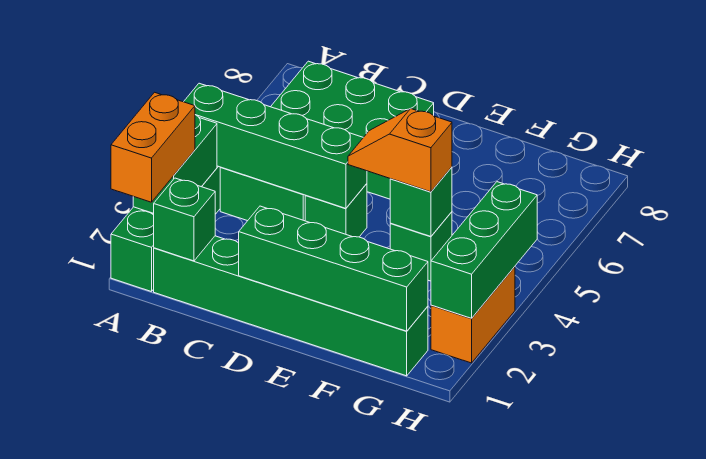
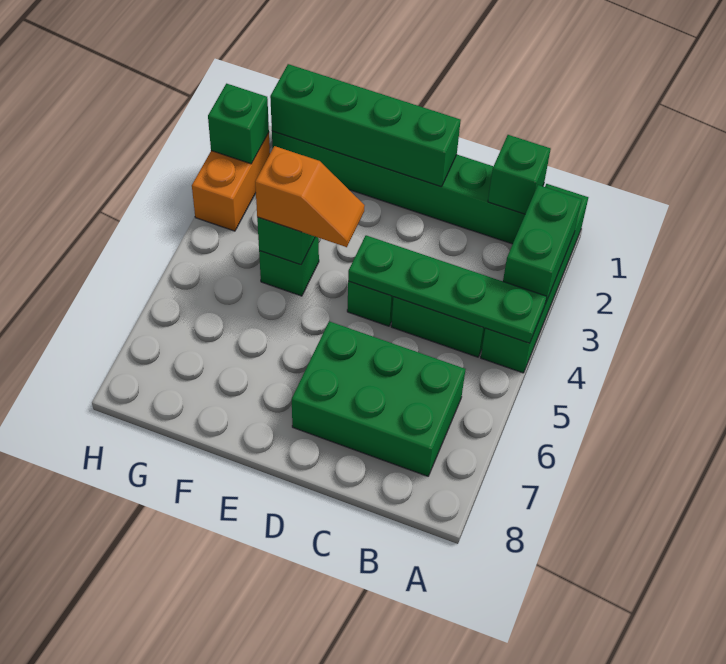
orange 1x2 brick [111,92,195,202] -> none
green 1x4 brick [184,83,367,208] -> green 1x4 plate [348,235,547,343]
green 1x3 brick [431,182,537,318] -> green 1x1 brick [208,84,269,164]

